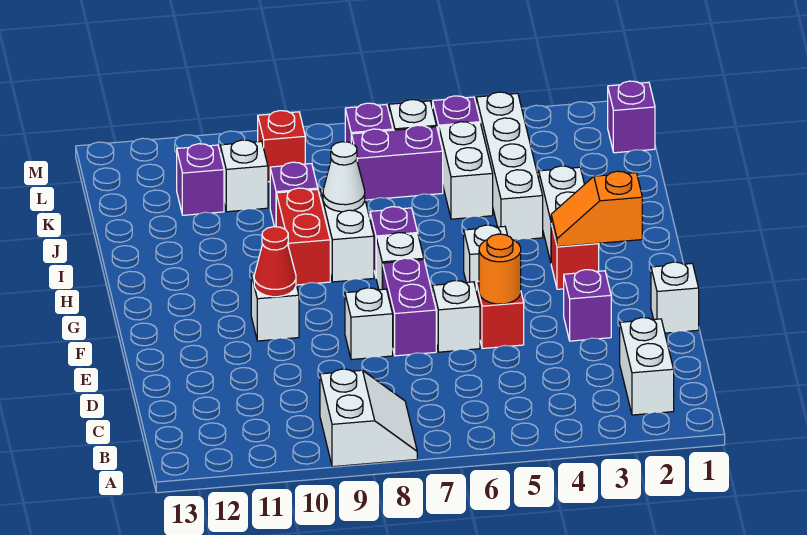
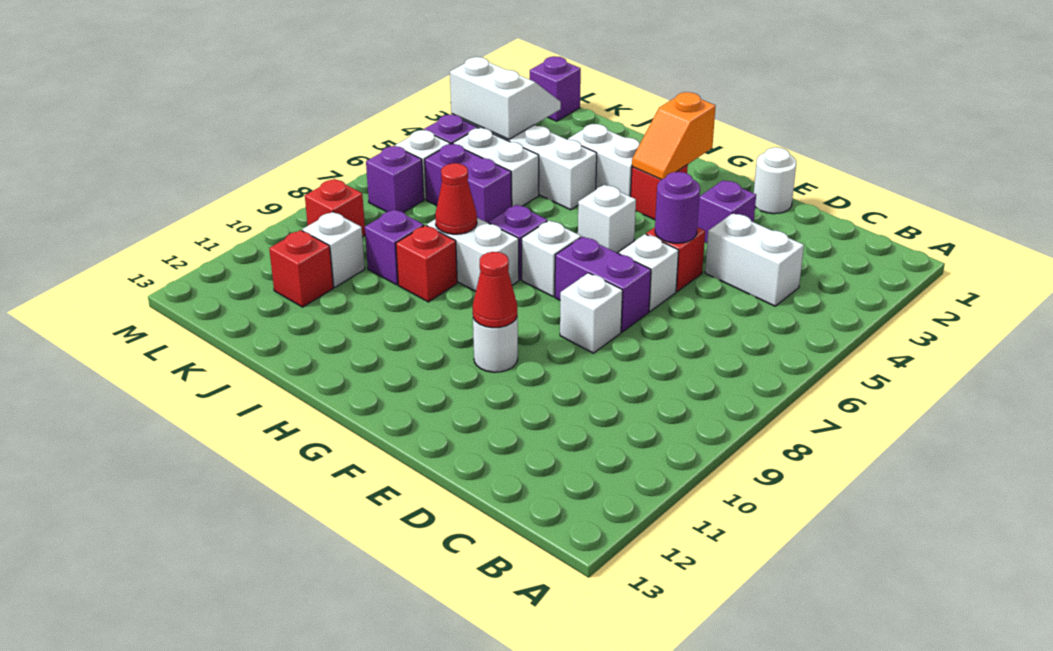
white 2x2 slope [320,369,417,467] -> white 2x2 slope moved to [450,57,561,139]
white 1x2 brick [620,318,674,415] -> white 1x2 brick moved to [705,213,804,306]
white 1x1 brick [651,262,699,333] -> white 1x1 round brick [754,147,796,214]
orange 1x1 round brick [479,234,521,304] -> purple 1x1 round brick [655,172,700,243]
white 1x1 brick [251,274,299,341] -> white 1x1 round brick [473,318,518,372]
red 1x2 brick [276,188,330,285] -> red 1x1 brick [396,225,457,302]
white 1x1 cone [323,142,365,212] -> red 1x1 cone [435,163,477,234]
purple 1x2 brick [351,125,443,200] -> purple 1x2 brick turned to [425,144,512,223]
purple 1x1 brick [177,144,224,215] -> red 1x1 brick [269,230,333,307]

